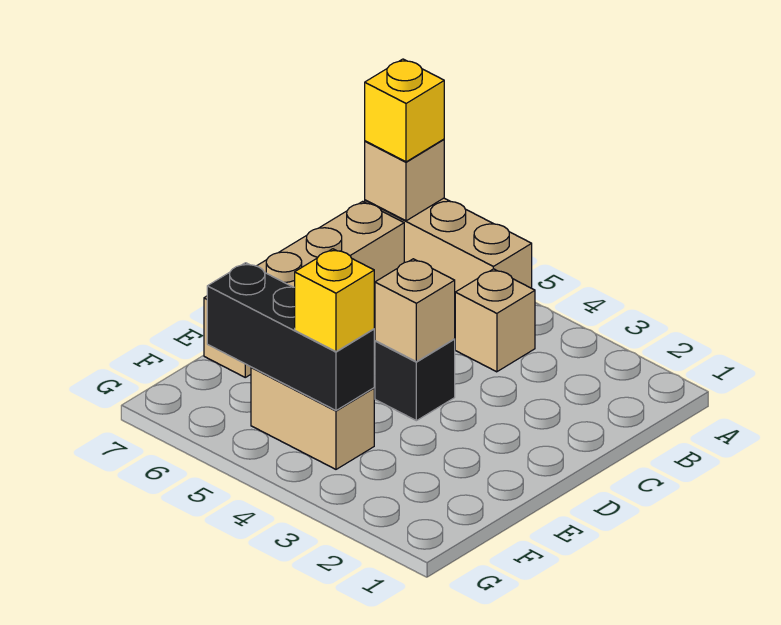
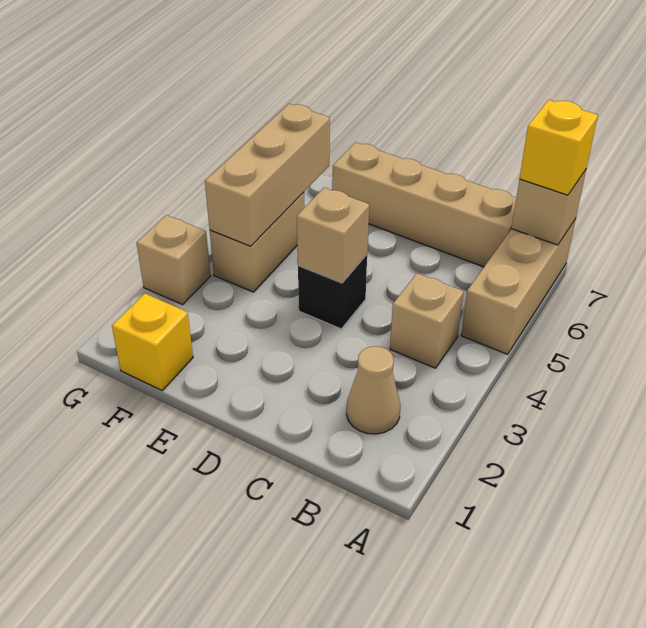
none -> tan 1x1 cone [346,346,400,434]
black 1x3 brick [207,263,374,410] -> tan 1x3 brick [205,104,330,246]
yellow 1x1 brick [295,249,374,351] -> yellow 1x1 brick moved to [112,294,193,390]
none -> tan 1x1 brick [137,215,211,304]

